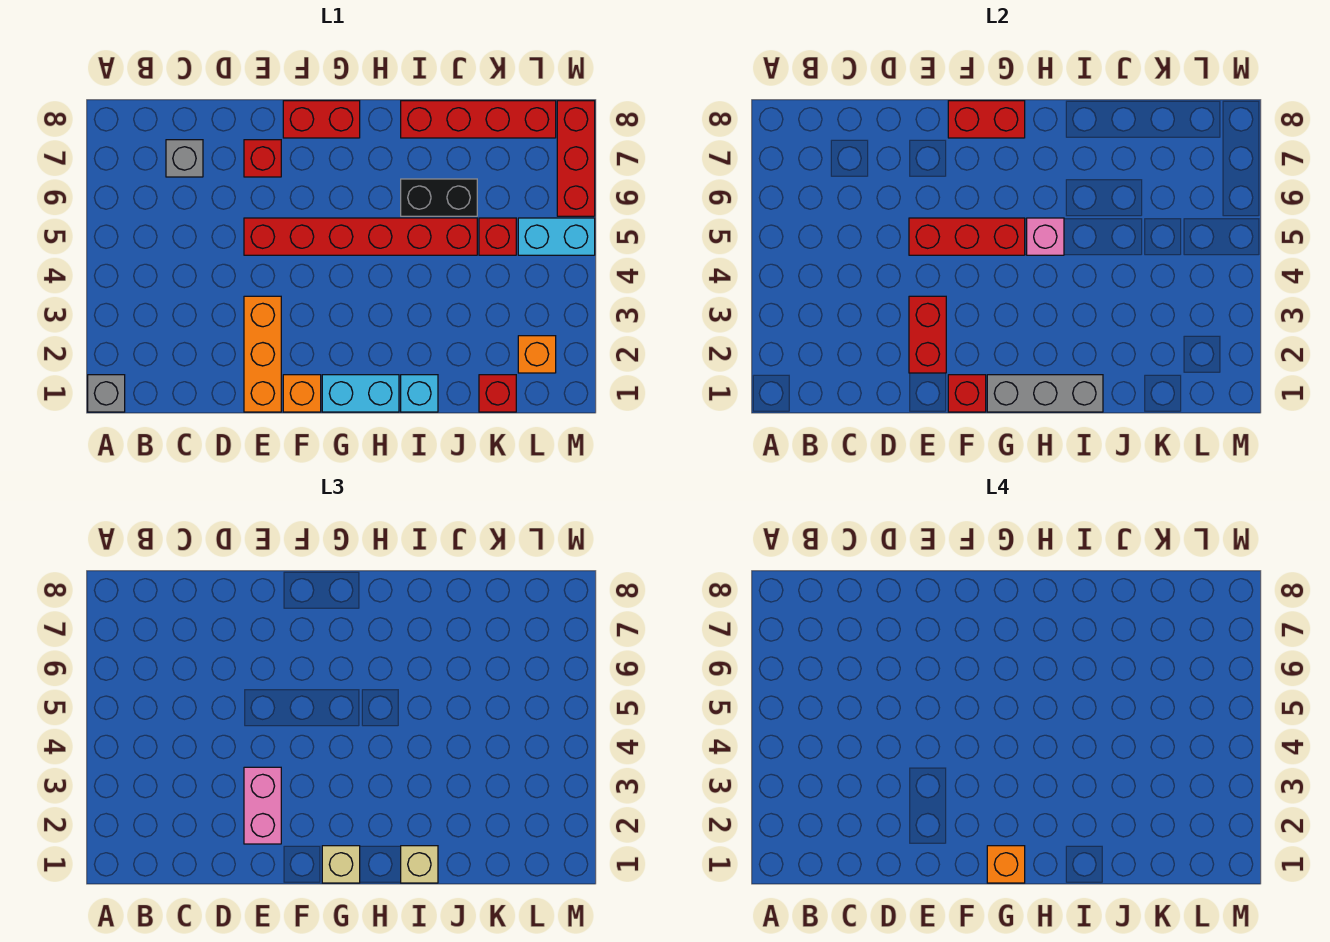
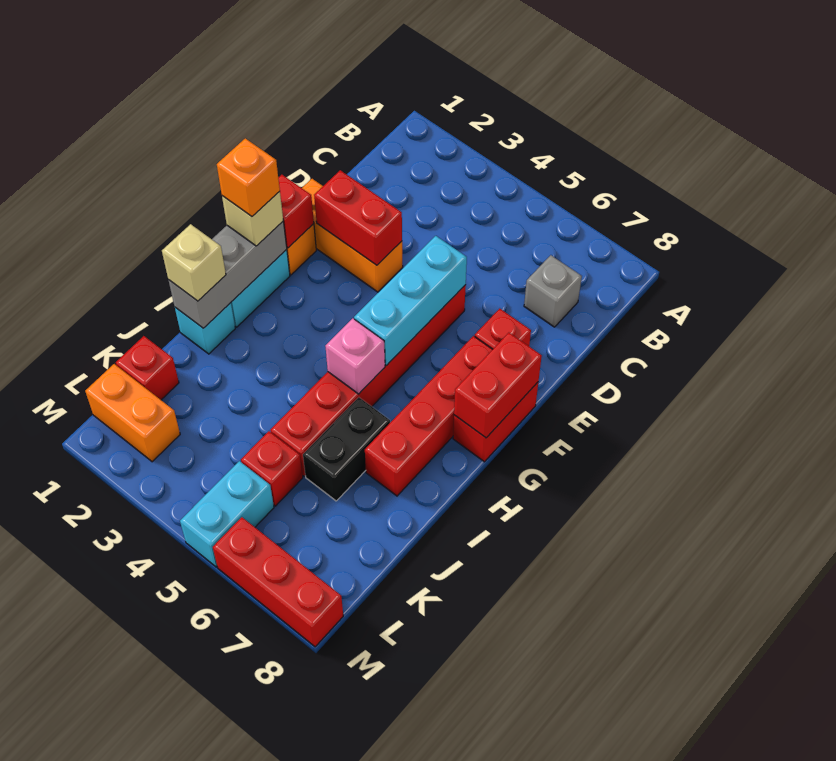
grey 1x1 brick [88,375,125,412] -> none
pink 1x2 brick [244,767,281,844] -> none
red 1x3 brick [909,218,1025,255] -> cyan 1x3 brick [354,236,467,366]
red 1x4 brick [401,101,556,138] -> red 1x4 brick moved to [365,336,493,496]
orange 1x1 brick [518,336,556,373] -> orange 1x2 brick [85,364,180,462]

